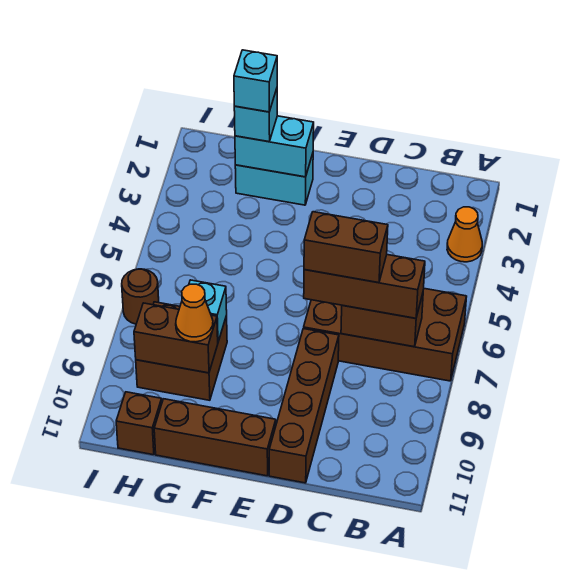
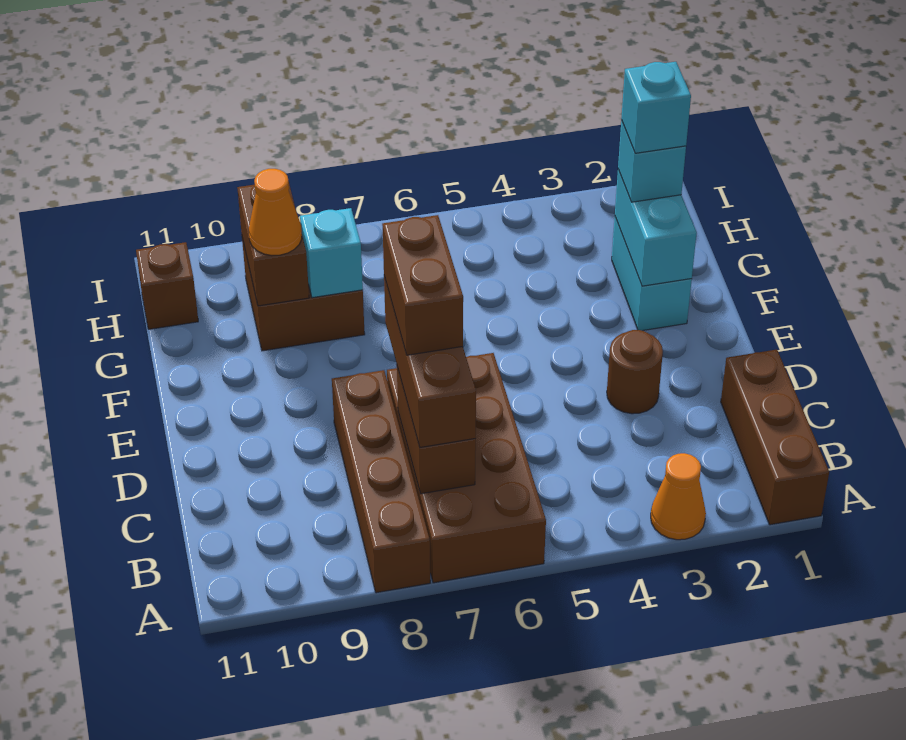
brown 1x4 brick [269,329,339,483] -> brown 1x4 brick turned to [332,370,430,593]
brown 1x3 brick [154,399,276,476] -> brown 1x3 brick moved to [721,350,829,525]
brown 1x1 round brick [122,269,159,324] -> brown 1x1 round brick moved to [607,330,663,414]

